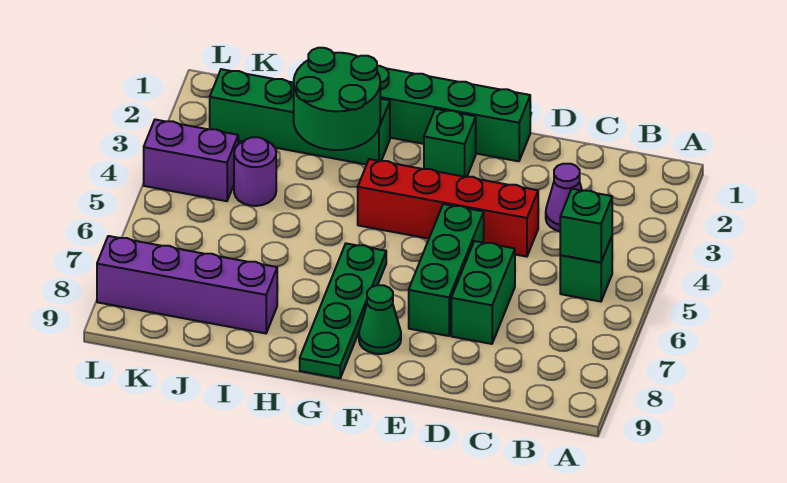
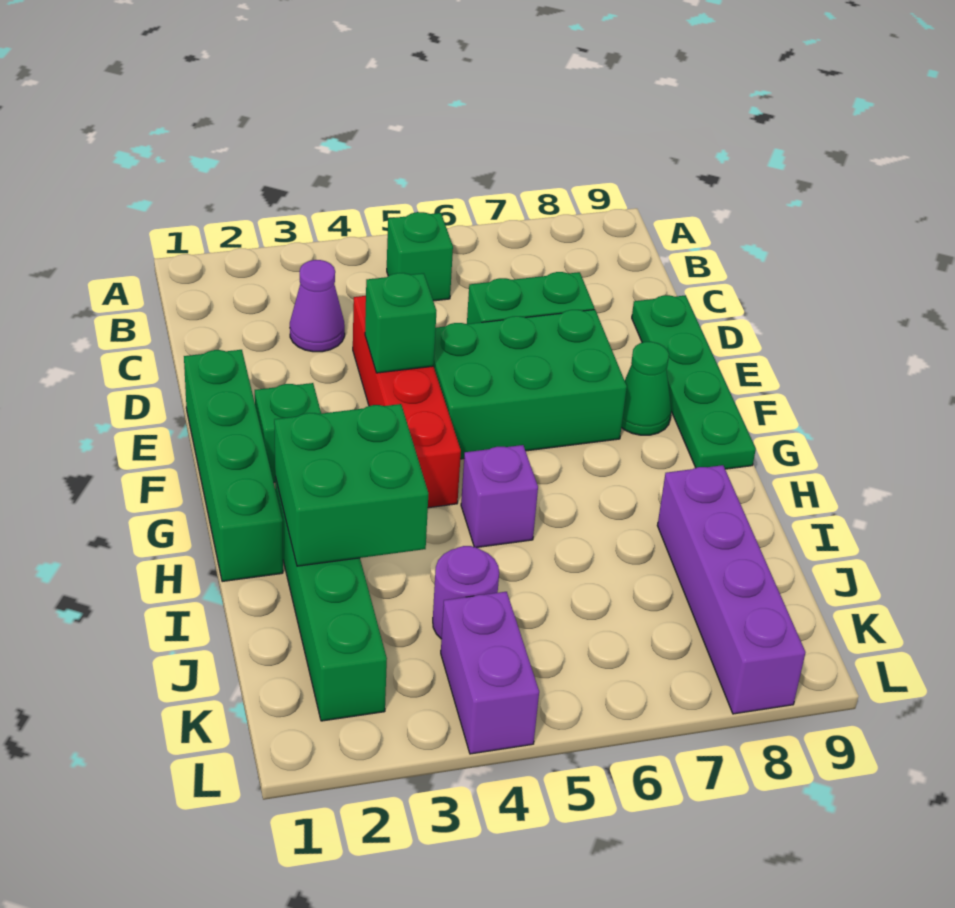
green 1x1 brick [560,189,612,263] -> green 1x1 brick moved to [365,273,436,373]
green 1x3 brick [409,204,484,336] -> green 2x3 brick [434,310,627,459]
green 1x4 plate [300,243,386,378] -> green 1x4 plate turned to [632,295,756,469]
green 2x2 round brick [294,48,380,150] -> green 2x2 brick [274,404,428,566]
none -> purple 1x1 brick [461,445,538,548]

